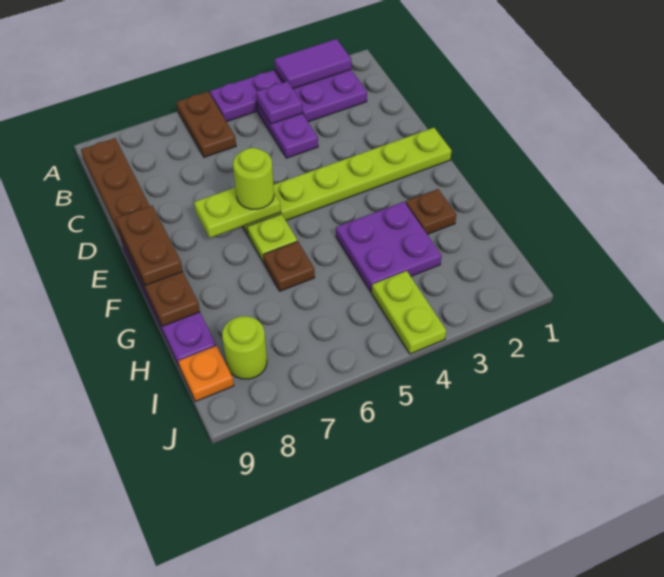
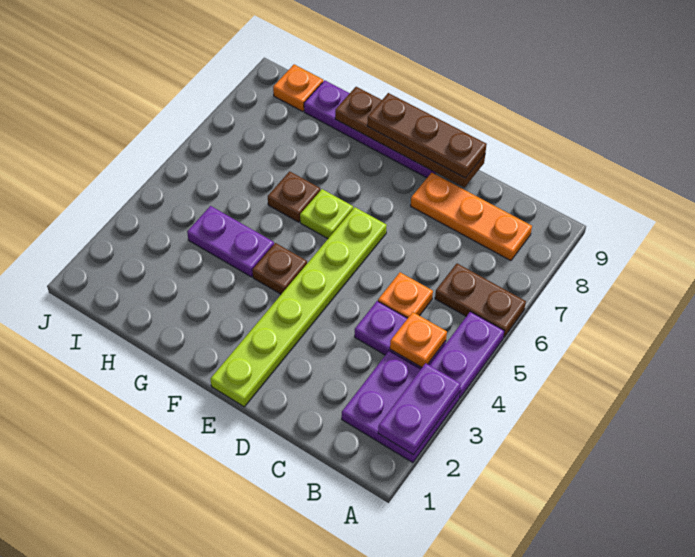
purple 1x2 tile [275,39,351,89] -> purple 1x2 plate [378,363,461,455]
purple 1x1 plate [256,81,302,124] -> orange 1x1 plate [390,312,447,368]
none -> orange 1x3 plate [411,173,532,261]
brown 1x6 plate [81,138,200,326] -> brown 1x4 plate [335,87,485,188]
none -> orange 1x1 plate [378,272,433,318]
lime 1x2 plate [194,188,281,238] -> none
lime 1x1 round brick [233,148,274,209] -> none
brown 1x2 plate [116,206,183,285] -> brown 1x3 plate [367,93,487,178]
brown 1x1 plate [406,189,456,235] -> brown 1x1 plate moved to [253,243,307,294]
purple 2x2 plate [336,202,442,292] -> purple 1x2 plate [187,206,274,277]
lime 1x2 plate [372,271,446,354] -> none
lime 1x1 round brick [222,316,267,379] -> none

